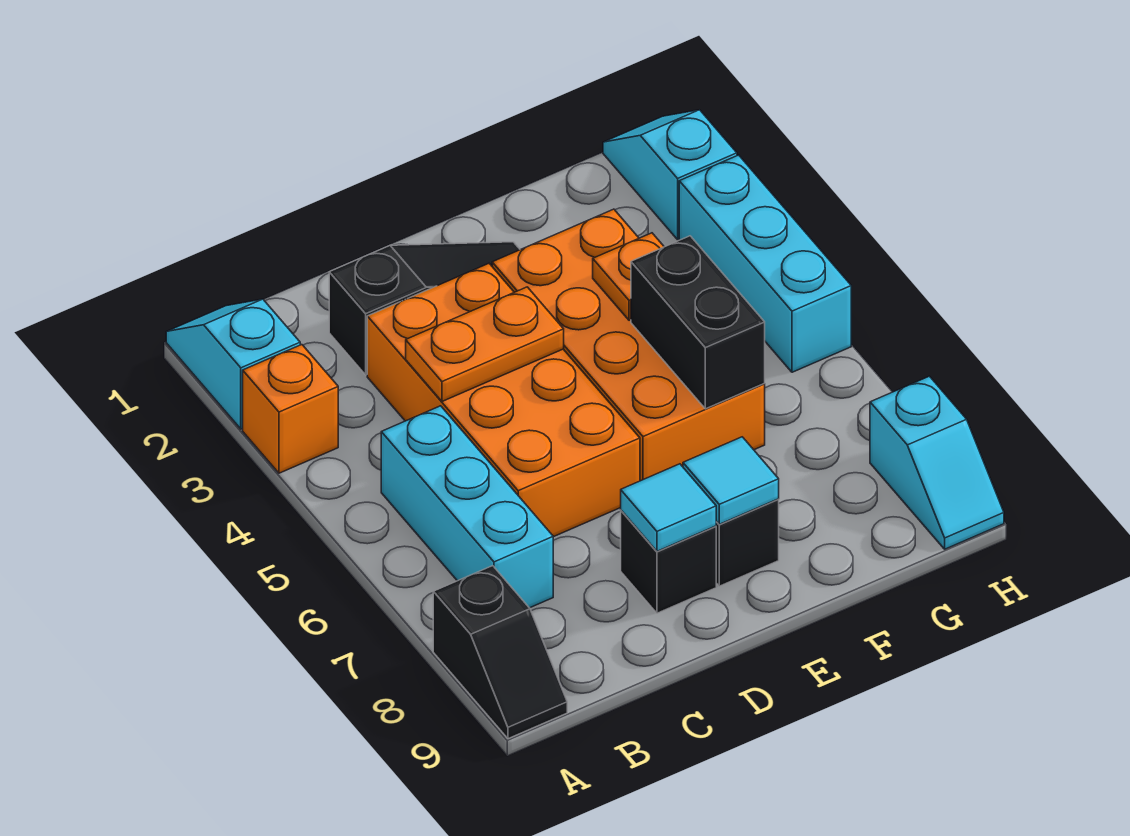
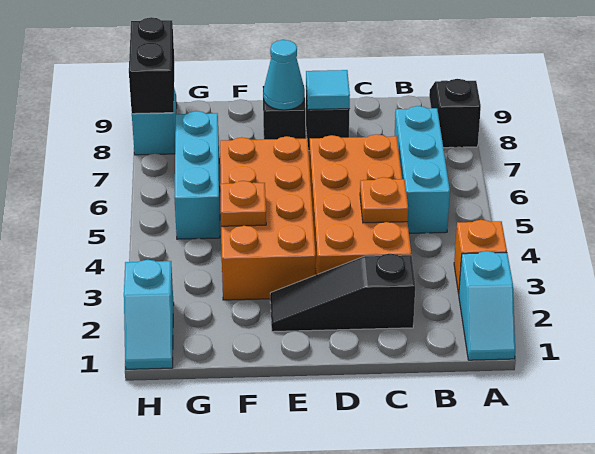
orange 1x2 plate [406,287,564,401] -> orange 1x1 plate [360,177,408,223]
cyan 1x1 tile [683,437,779,524] -> cyan 1x1 cone [263,40,305,110]
black 1x2 brick [631,236,765,409] -> black 1x2 brick moved to [129,17,175,114]
cyan 1x3 brick [679,155,851,372] -> cyan 1x3 brick moved to [174,111,220,239]

